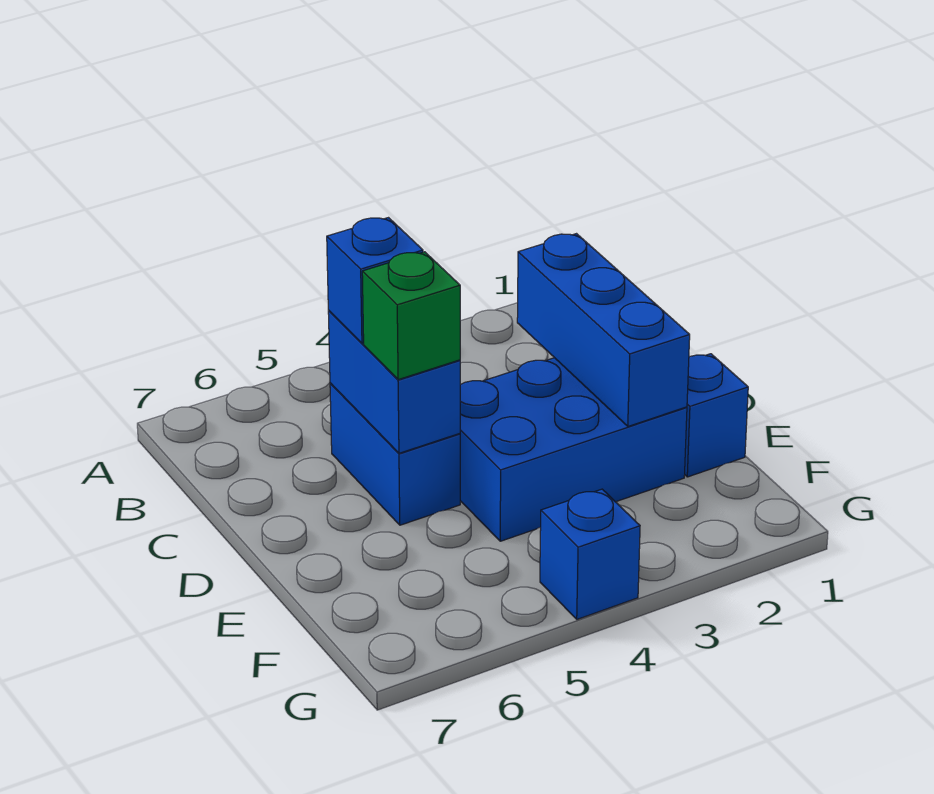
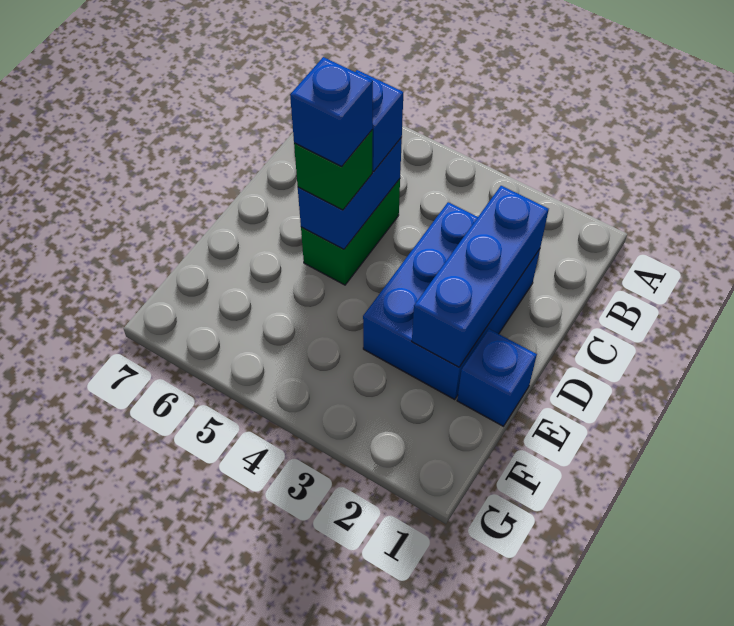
blue 1x2 brick [330,383,460,525] -> green 1x2 brick [301,179,400,285]
blue 2x3 brick [460,358,687,541] -> blue 2x3 brick turned to [363,202,540,400]
blue 1x1 brick [540,489,640,619] -> blue 1x1 brick moved to [290,57,373,166]

